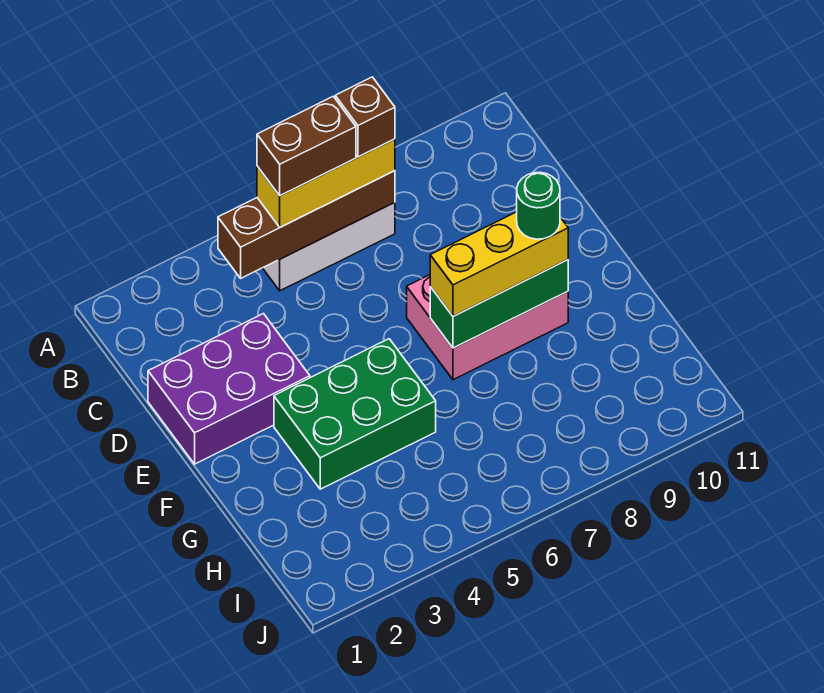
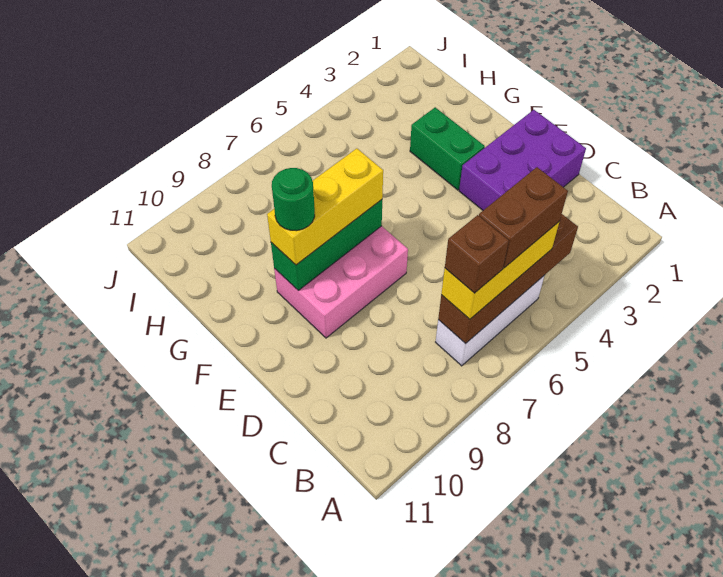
green 2x3 brick [274,339,436,489] -> green 1x2 brick [410,107,485,190]

